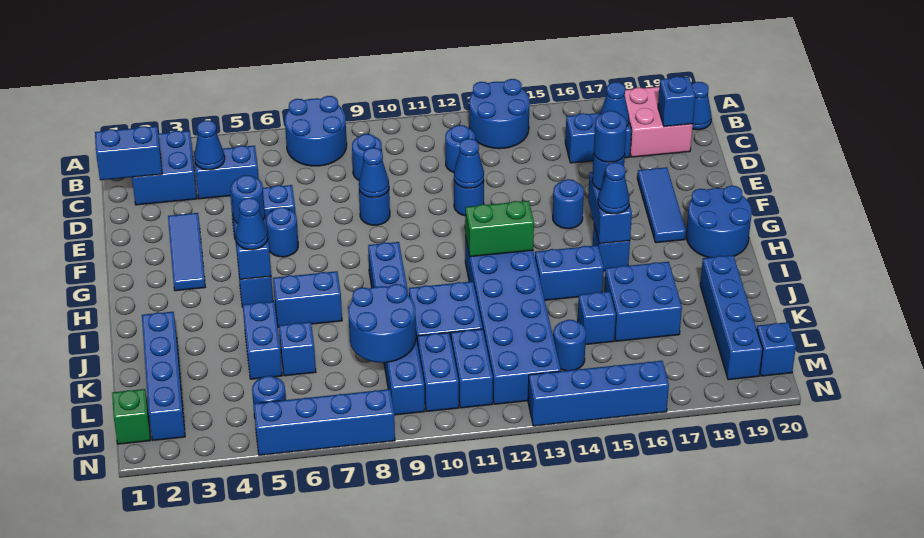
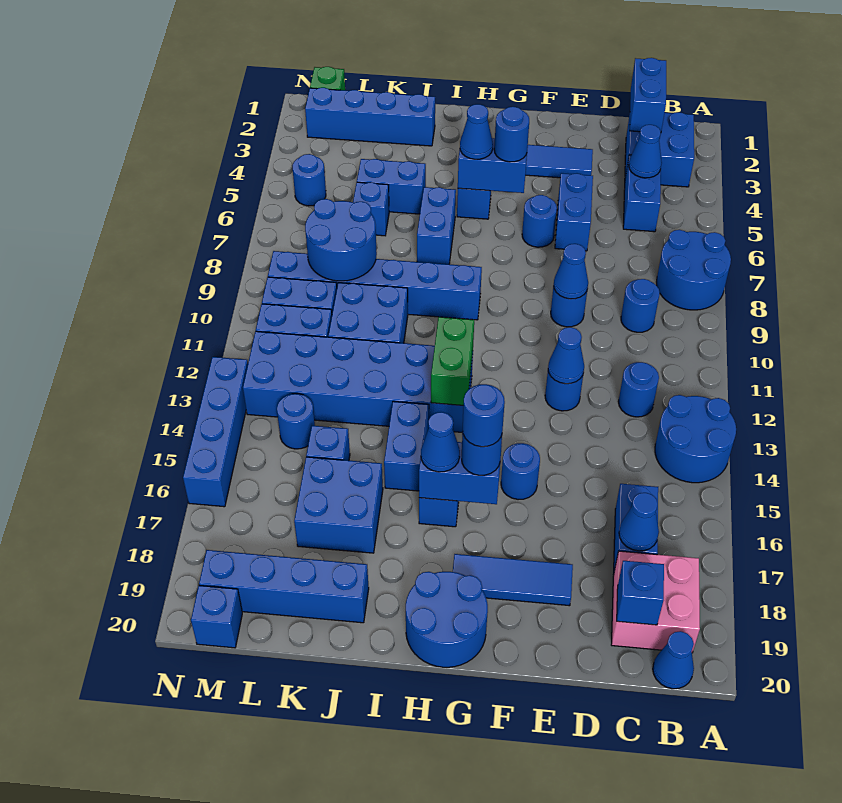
blue 1x4 brick [254,389,395,455] -> none

